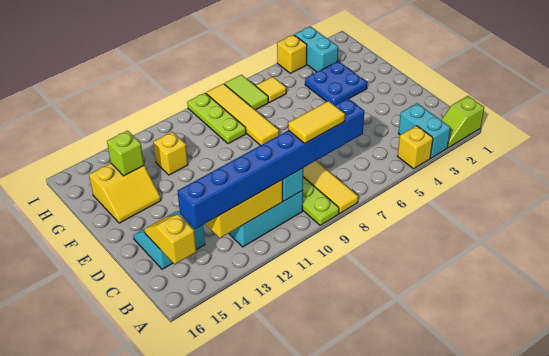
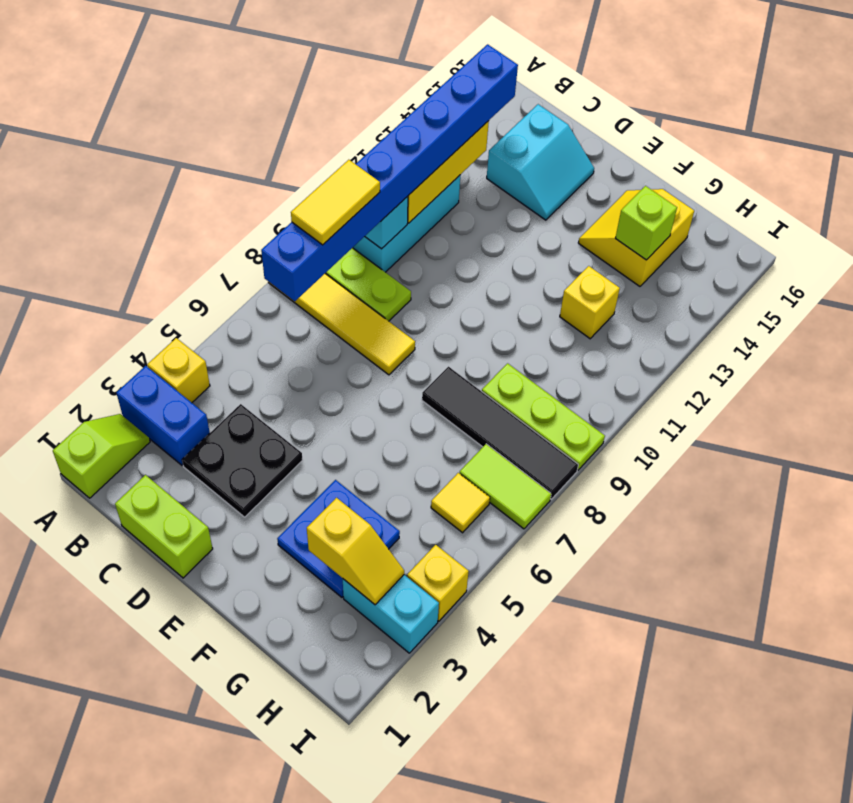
cyan 1x2 brick [398,103,451,158] -> blue 1x2 brick [116,366,210,466]
yellow 1x2 slope [144,214,196,264] -> yellow 1x2 slope moved to [307,498,404,605]
none -> lime 1x2 brick [115,475,213,578]
none -> black 2x2 plate [182,404,303,517]
yellow 1x4 tile [206,84,279,146] -> black 1x4 tile [422,367,578,499]

